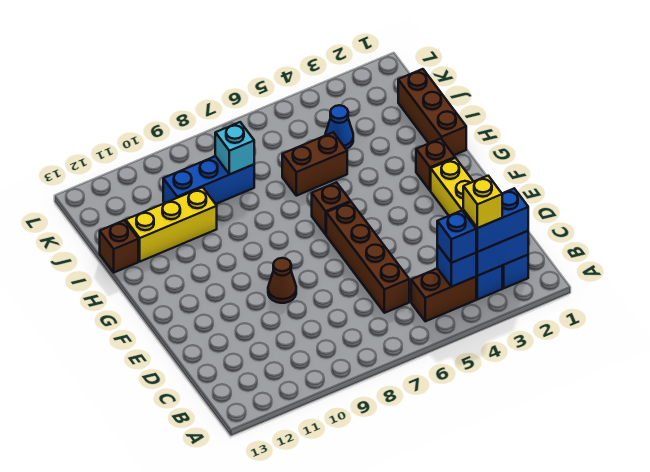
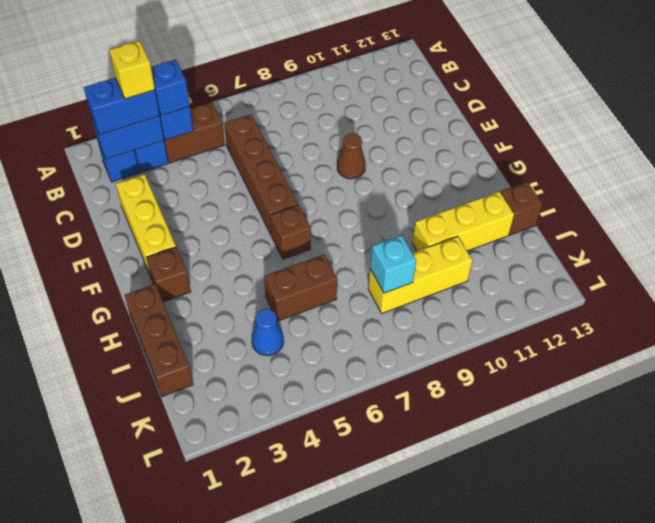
blue 1x3 brick [163,156,254,204] -> yellow 1x3 brick [368,236,473,313]

